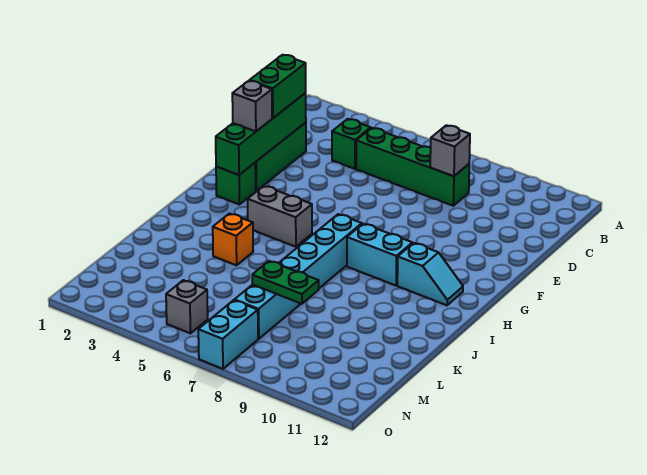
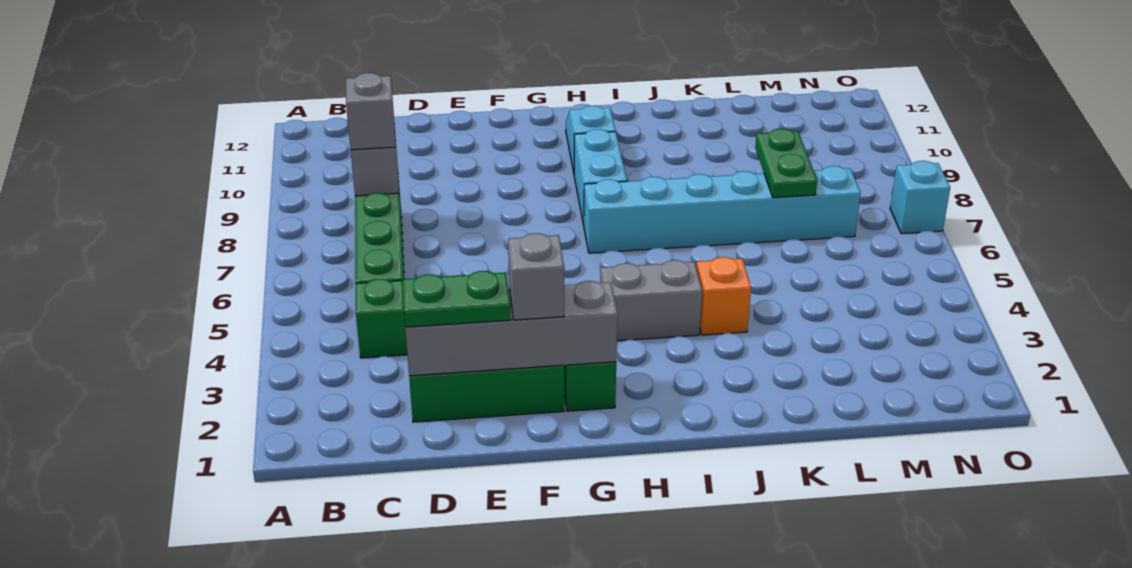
green 1x4 brick [216,93,306,175] -> grey 1x4 brick [405,281,618,376]
green 1x2 brick [250,55,306,118] -> green 1x2 plate [403,271,511,327]
grey 1x2 brick [248,186,312,247] -> grey 1x2 brick turned to [600,260,702,341]
grey 1x1 brick [166,280,208,333] -> grey 1x1 brick moved to [346,73,395,150]
cyan 1x2 brick [198,300,258,369] -> cyan 1x1 brick [890,161,950,234]

